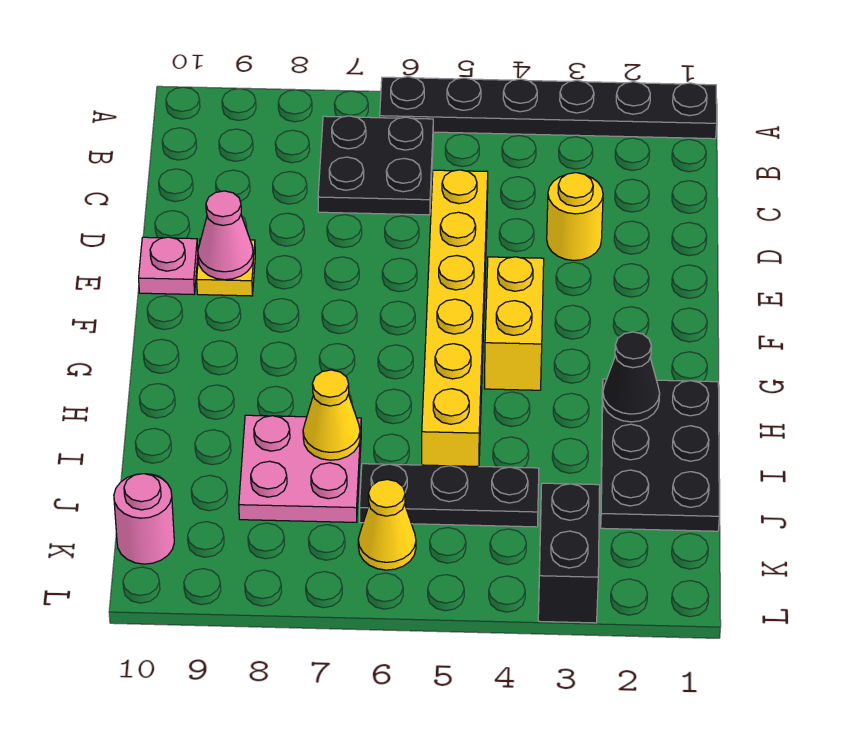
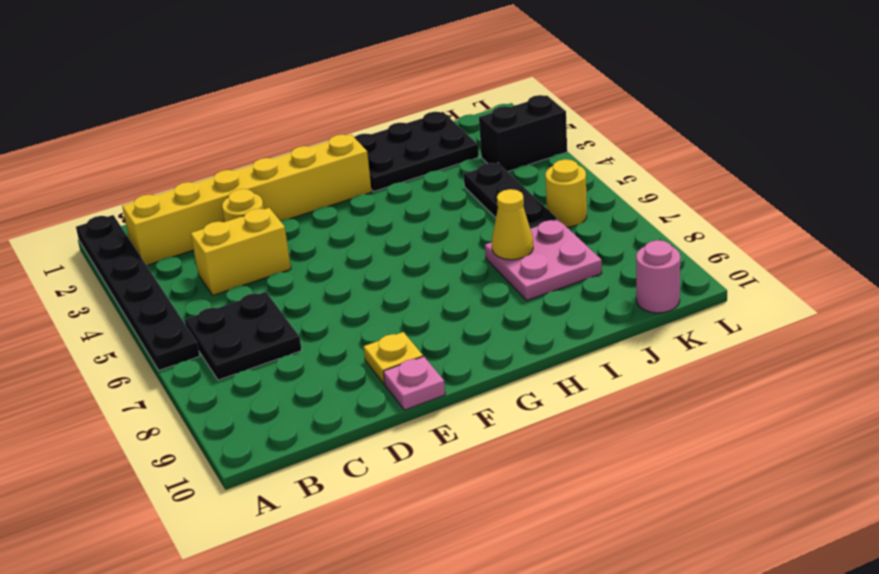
yellow 1x6 brick [422,170,488,466] -> yellow 1x6 brick moved to [122,134,372,265]
pink 1x1 cone [198,191,253,280] -> none
yellow 1x2 brick [484,257,544,390] -> yellow 1x2 brick moved to [191,208,291,295]
black 1x1 cone [603,332,660,422] -> none
yellow 1x1 cone [358,479,416,570] -> yellow 1x1 round brick [545,159,587,227]

